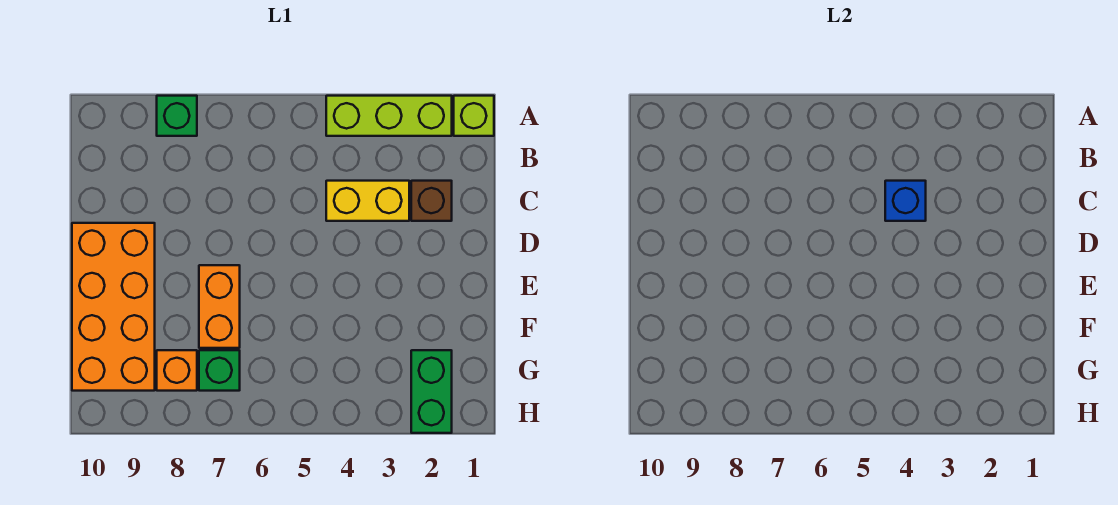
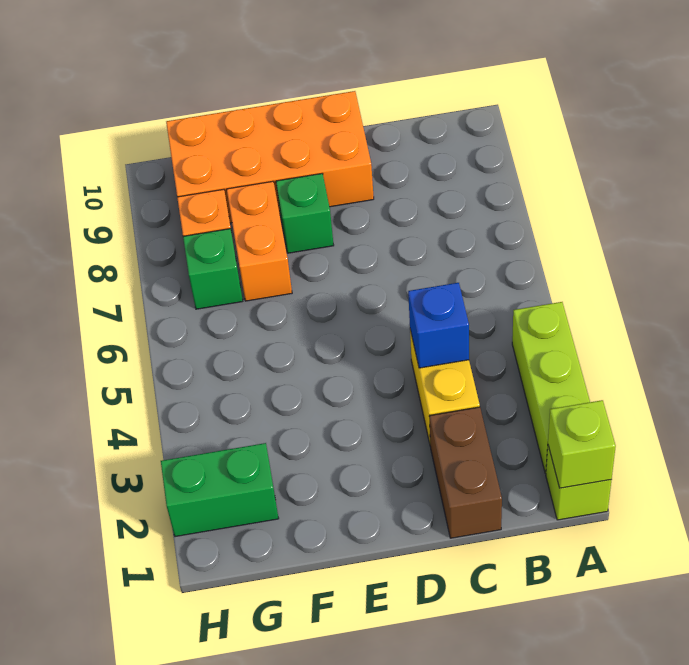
none -> lime 1x1 brick [548,400,616,488]
green 1x1 brick [157,96,197,136] -> green 1x1 brick moved to [276,174,334,253]
brown 1x1 brick [411,181,452,221] -> brown 1x2 brick [430,407,502,538]
orange 1x2 brick [199,265,240,348] -> orange 1x2 brick turned to [227,181,292,301]

